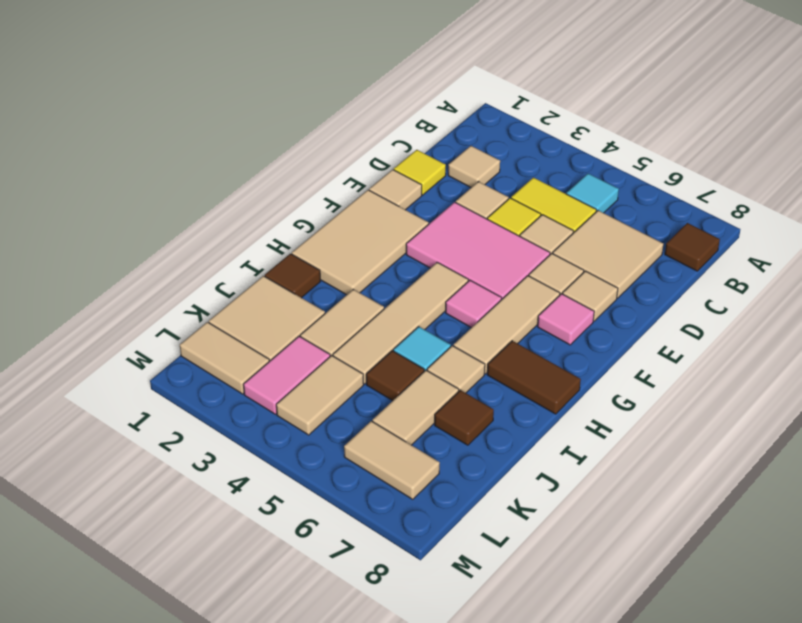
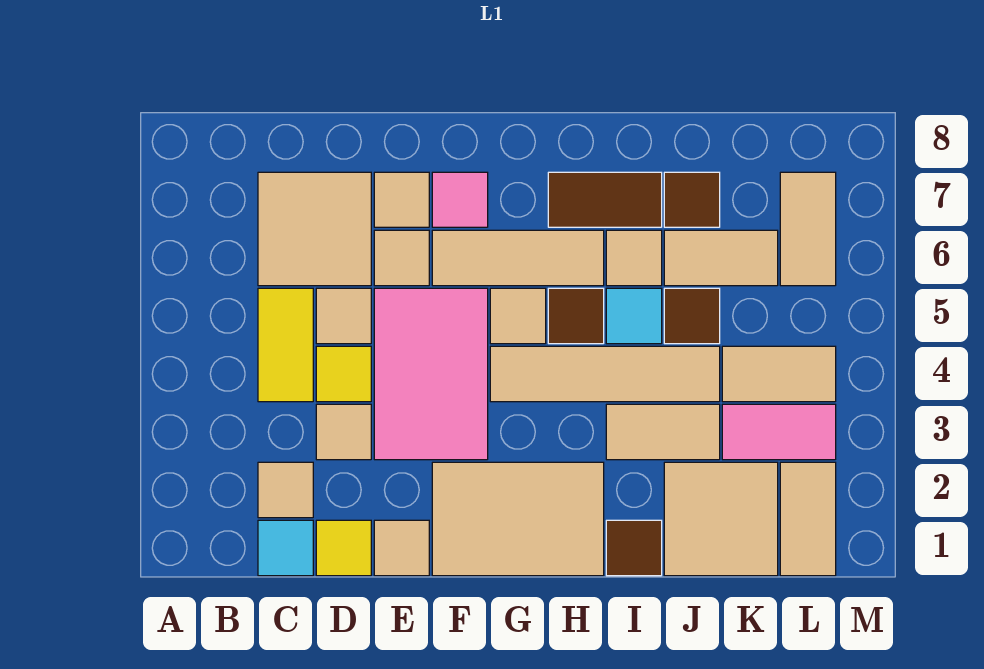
cyan 1x1 tile [566,174,619,213] -> cyan 1x1 tile moved to [258,520,313,576]
brown 1x1 tile [665,223,720,271] -> brown 1x1 tile moved to [548,288,604,344]
pink 1x1 tile [446,280,502,328] -> tan 1x1 tile [490,288,546,344]
brown 1x2 tile [487,341,581,414] -> brown 1x2 tile turned to [548,172,662,227]

